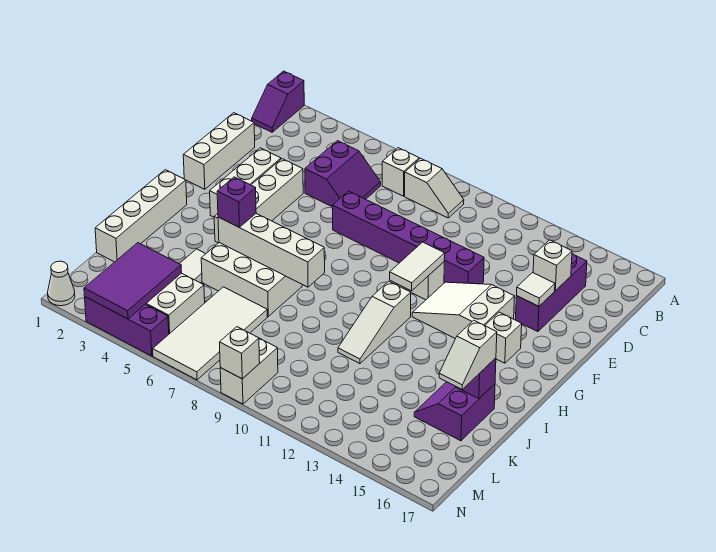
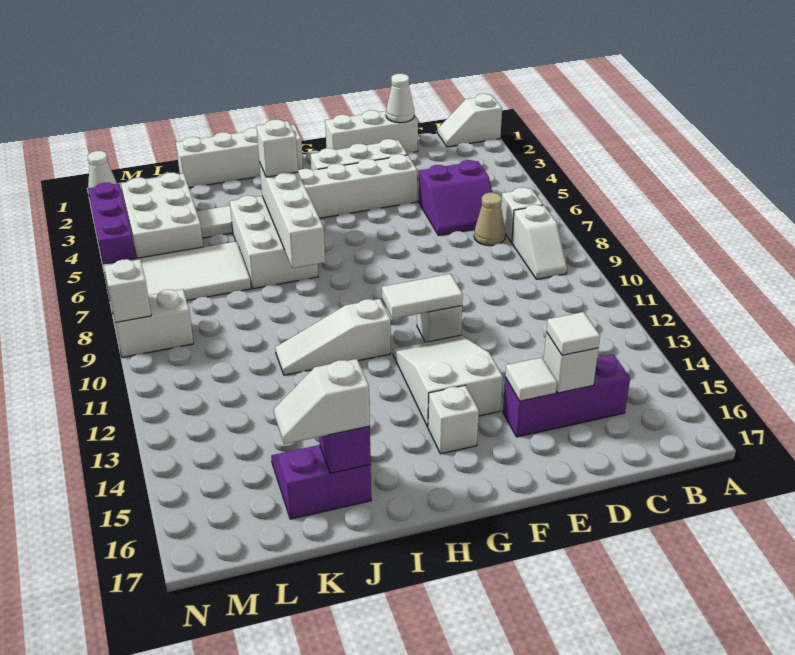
purple 1x2 slope [252,71,304,132] -> white 1x2 slope [438,94,502,147]
none -> tan 1x1 cone [474,193,505,246]
none -> white 1x1 cone [386,74,414,123]
none -> white 1x1 tile [546,312,600,355]
purple 1x6 brick [332,191,484,284] -> none
purple 1x1 brick [217,177,256,227] -> white 1x1 brick [256,119,298,177]
purple 2x3 tile [84,243,182,319] -> none

